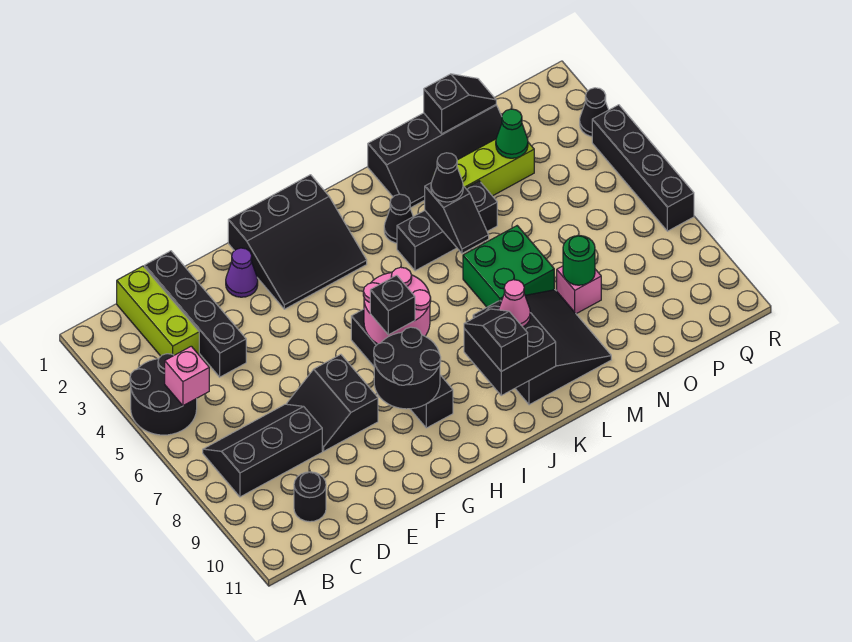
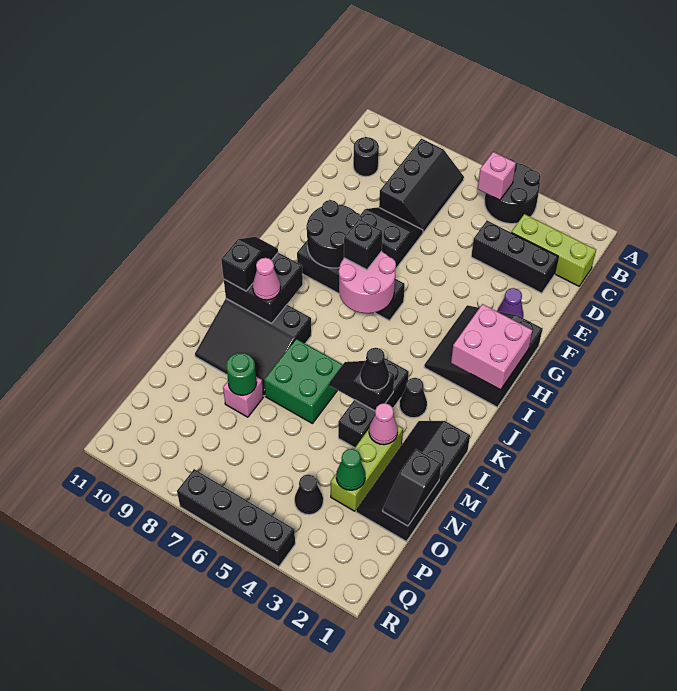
black 1x4 brick [145,251,246,377] -> black 1x3 brick [471,221,558,293]
none -> pink 2x2 brick [451,304,533,390]
black 1x2 slope [464,309,528,371] -> black 1x2 slope turned to [221,237,278,291]
none -> pink 1x1 cone [369,403,398,445]
black 1x1 cone [580,88,608,137] -> black 1x1 cone moved to [294,474,323,515]

